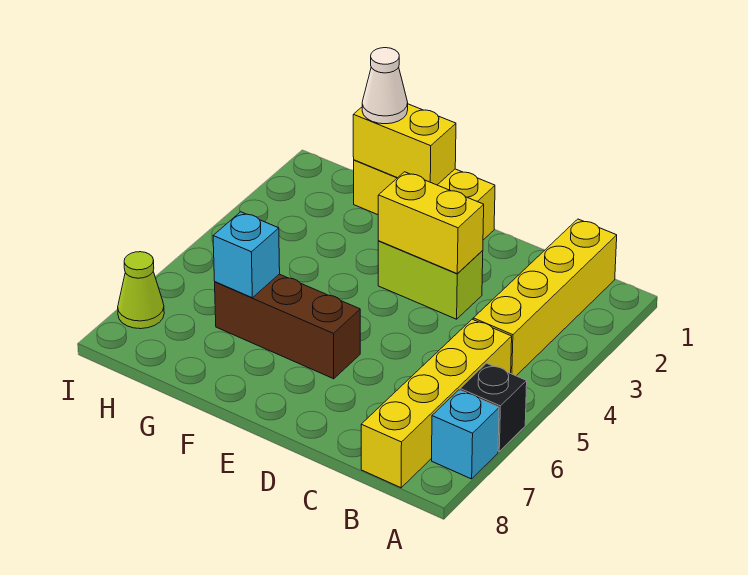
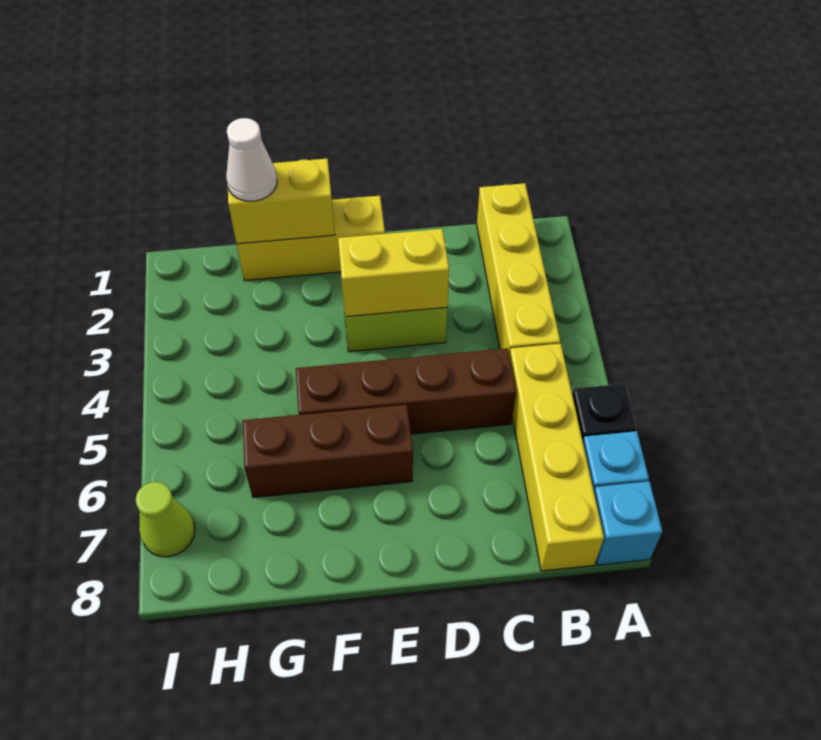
none -> brown 1x4 brick [296,348,516,434]
cyan 1x1 brick [213,212,280,298] -> cyan 1x1 brick moved to [594,481,662,565]

